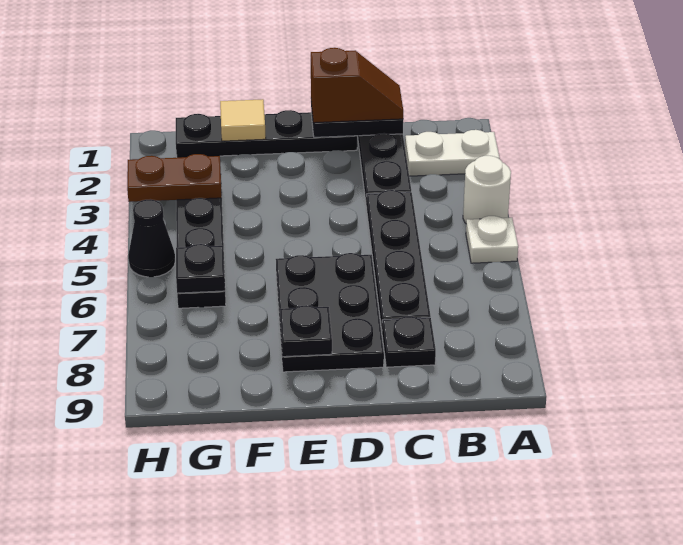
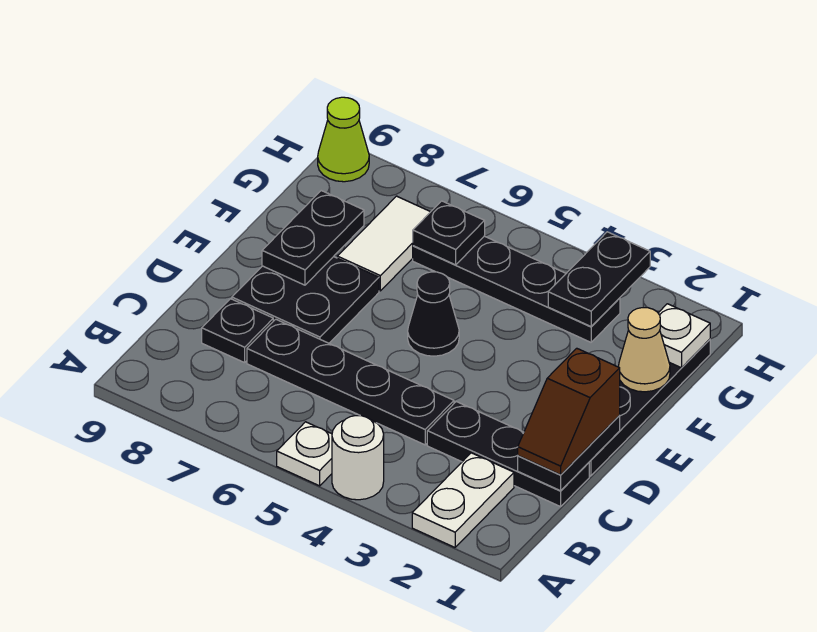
black 2x3 plate [276,253,384,372] -> black 2x2 plate [232,257,379,343]
black 1x1 plate [280,305,332,357] -> black 1x2 plate [262,191,364,285]
tan 1x1 tile [220,99,266,141] -> tan 1x1 cone [618,308,670,392]
none -> white 1x2 tile [337,196,430,291]
none -> white 1x1 plate [658,304,710,368]
brown 1x2 plate [127,154,222,202] -> black 1x2 plate [548,232,650,326]
black 1x1 cone [128,199,175,277] -> black 1x1 cone moved to [408,272,459,356]
none -> lime 1x1 cone [318,97,369,182]

